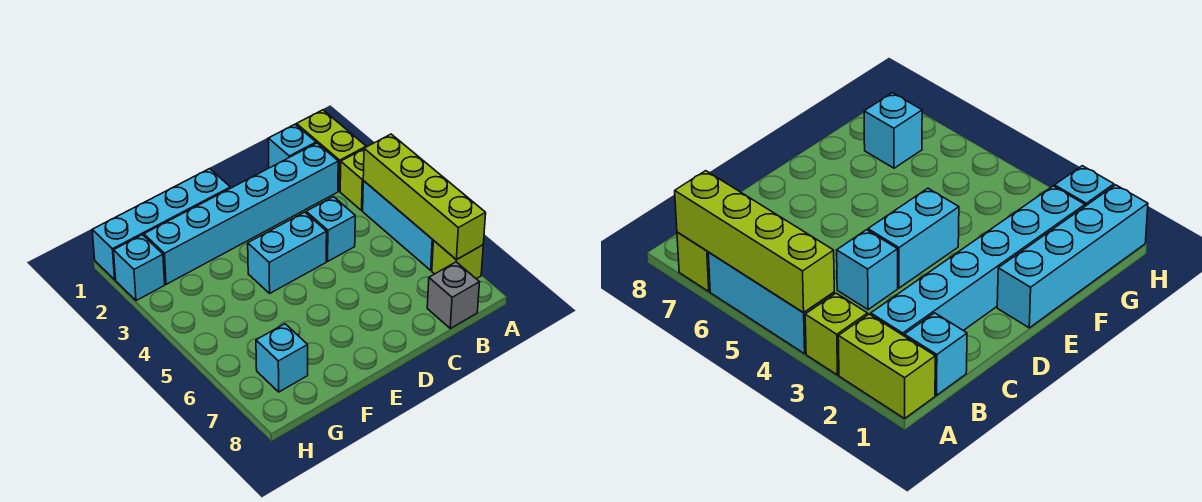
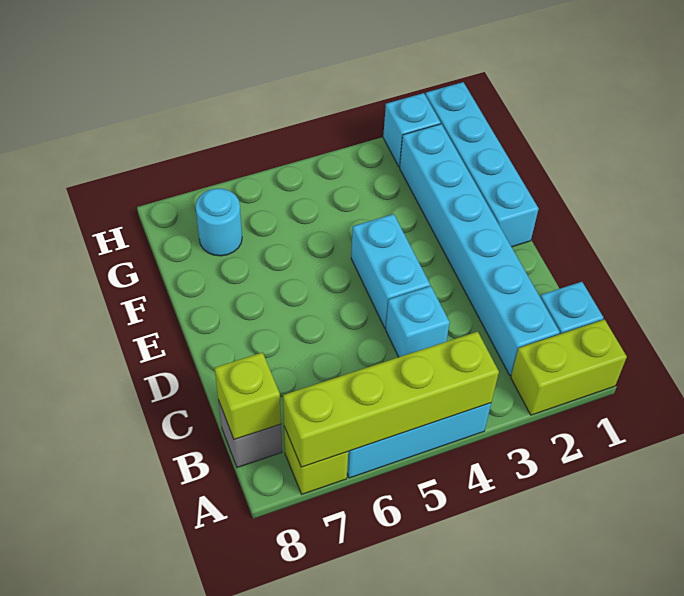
lime 1x1 brick [340,149,364,210] -> lime 1x1 brick moved to [215,352,281,440]
cyan 1x1 brick [256,324,308,392] -> cyan 1x1 round brick [196,188,242,256]

